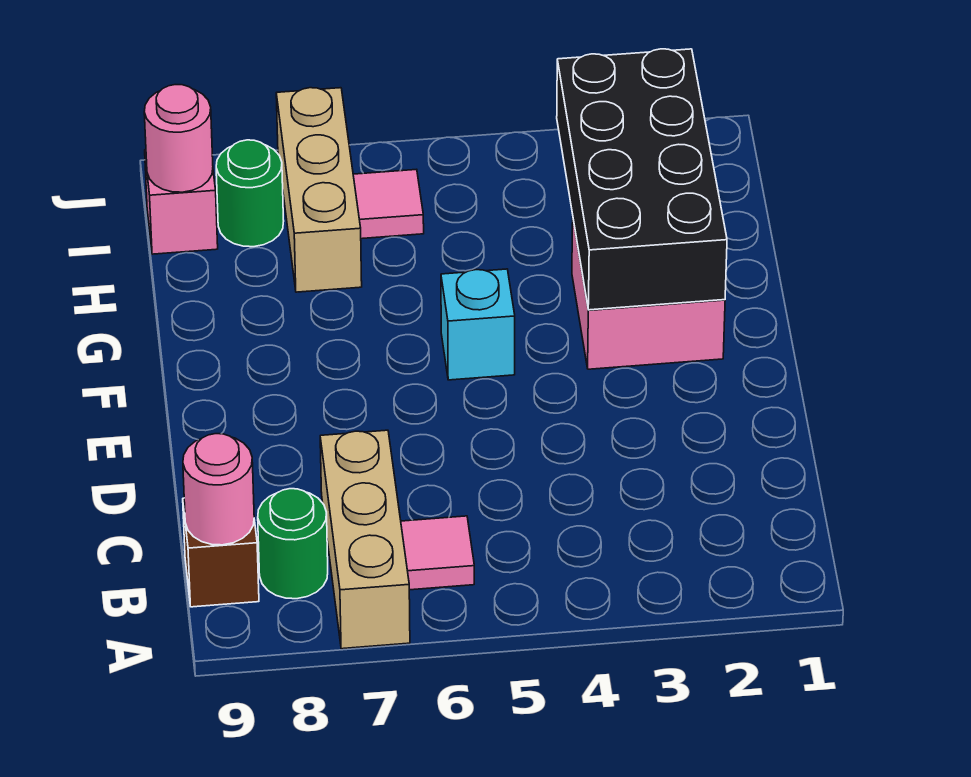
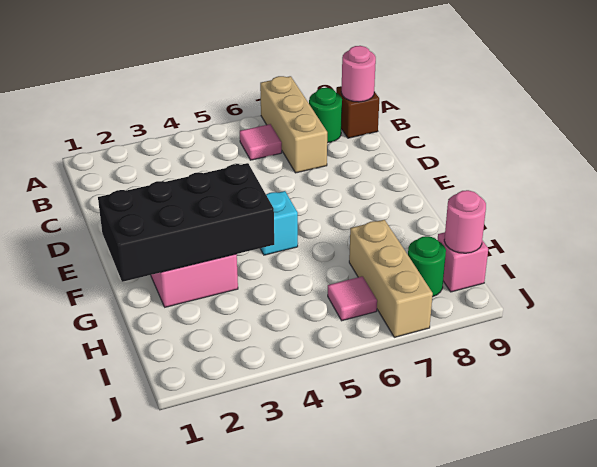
black 2x4 brick [557,49,727,310] -> black 2x4 brick turned to [98,163,274,282]

